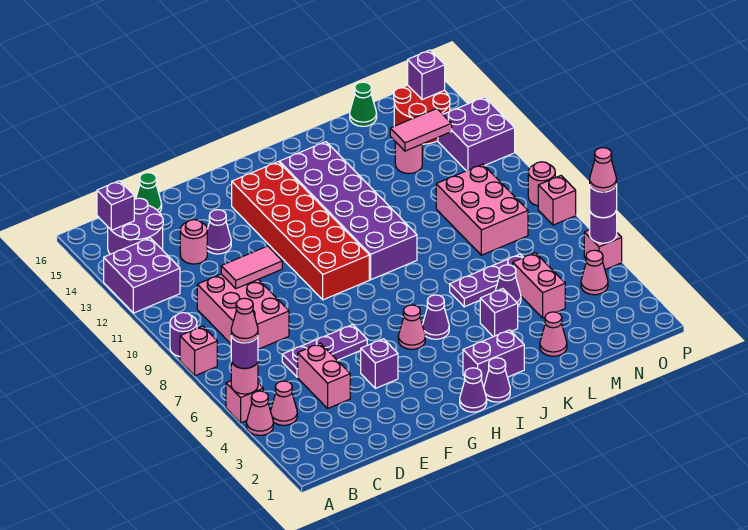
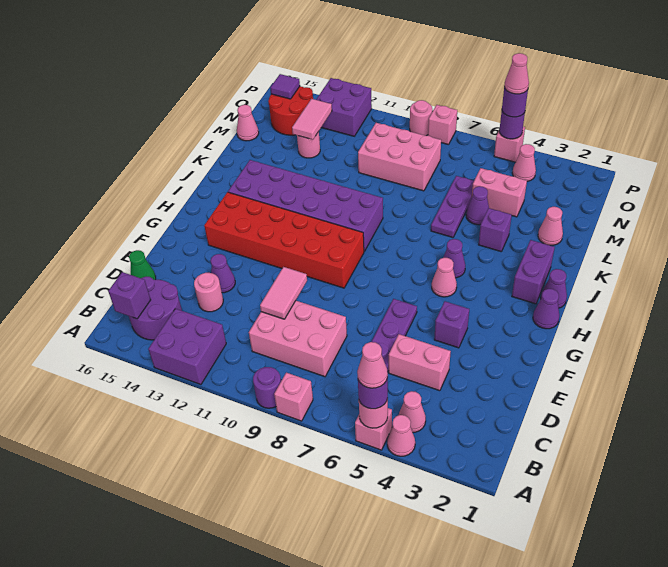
green 1x1 cone [350,82,377,126] -> pink 1x1 cone [237,105,259,141]
purple 1x1 brick [408,50,445,100] -> purple 1x1 tile [270,74,300,99]

